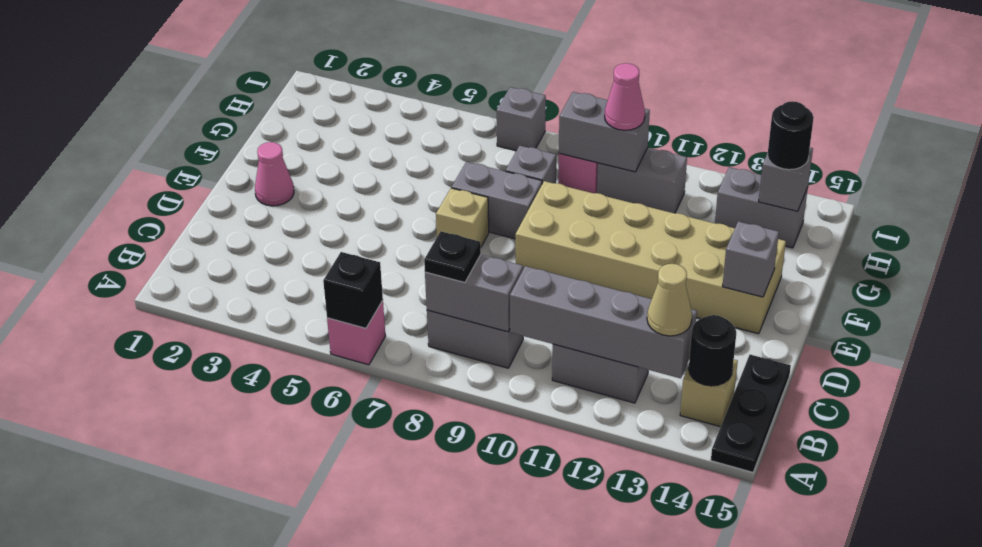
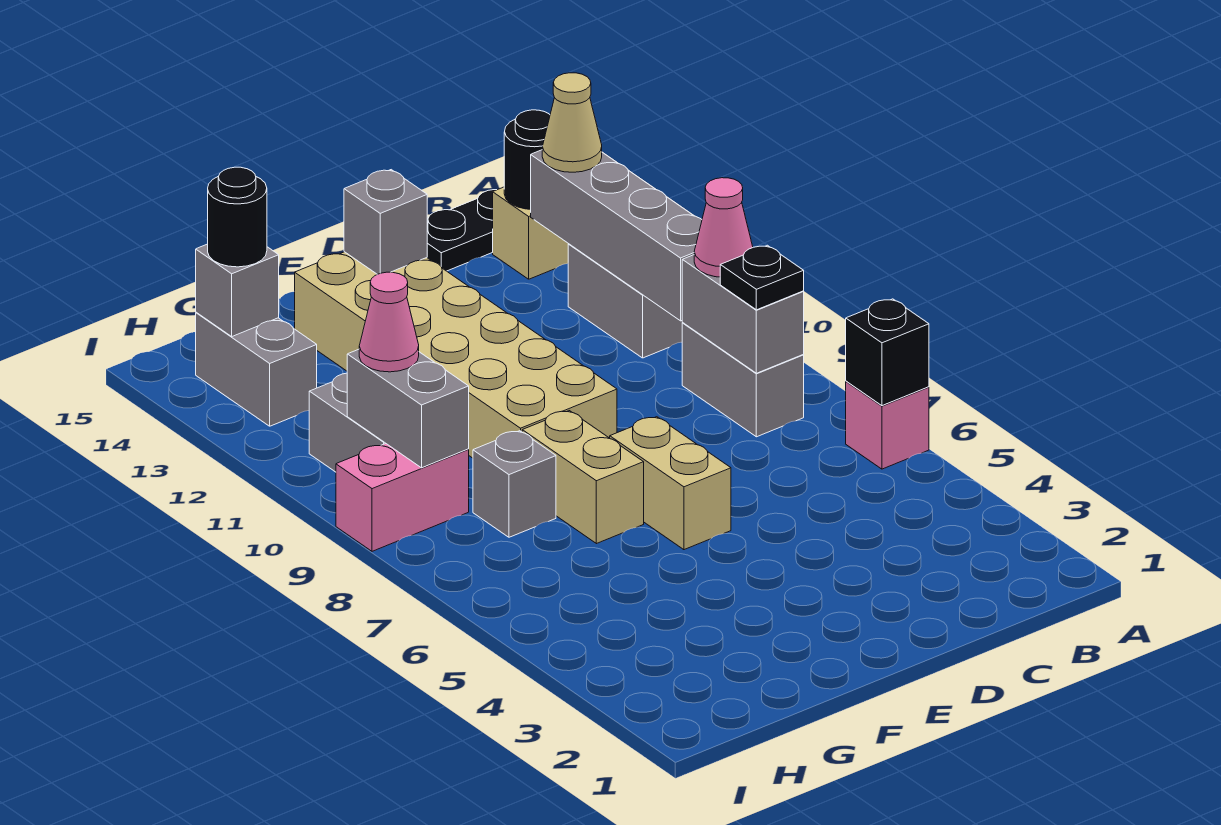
pink 1x1 cone [255,142,294,206] -> pink 1x1 cone moved to [694,178,753,277]
tan 1x1 brick [436,188,489,247] -> tan 1x2 brick [610,417,731,550]
grey 1x2 brick [452,162,542,239] -> tan 1x2 brick [522,411,644,544]
grey 1x1 brick [496,87,546,151] -> none

